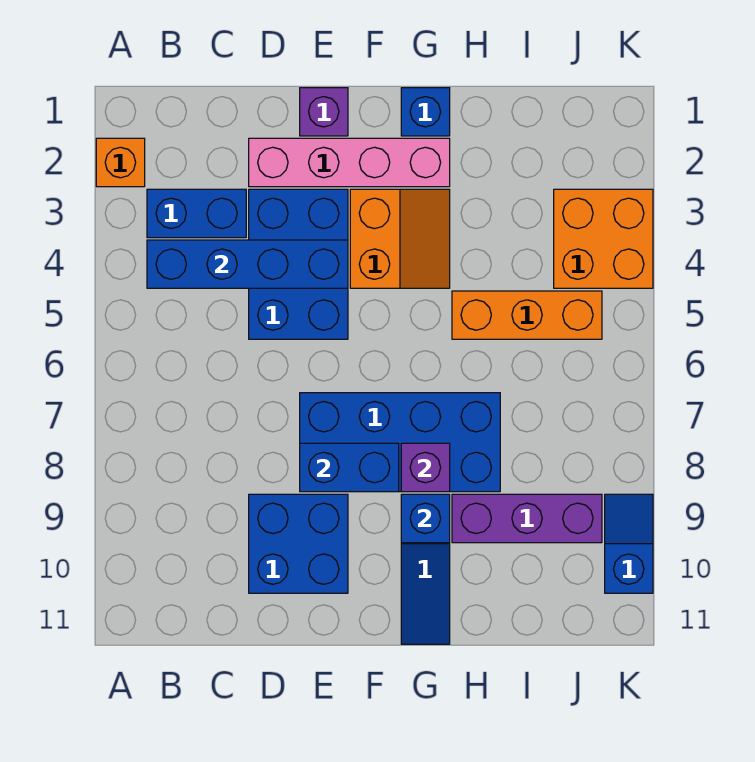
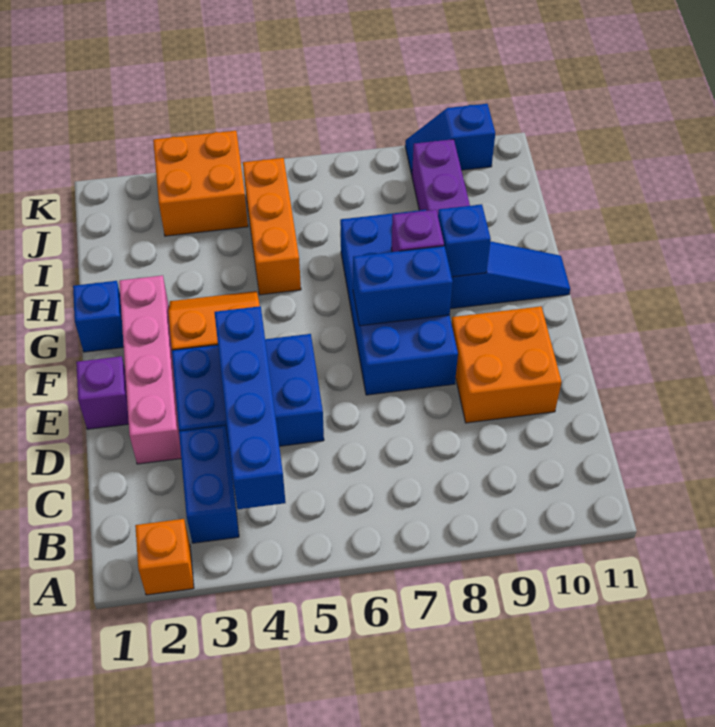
blue 2x2 brick [249,494,348,593] -> orange 2x2 brick [452,306,562,423]
blue 1x2 brick [300,443,399,492] -> blue 1x2 brick turned to [353,246,453,326]

